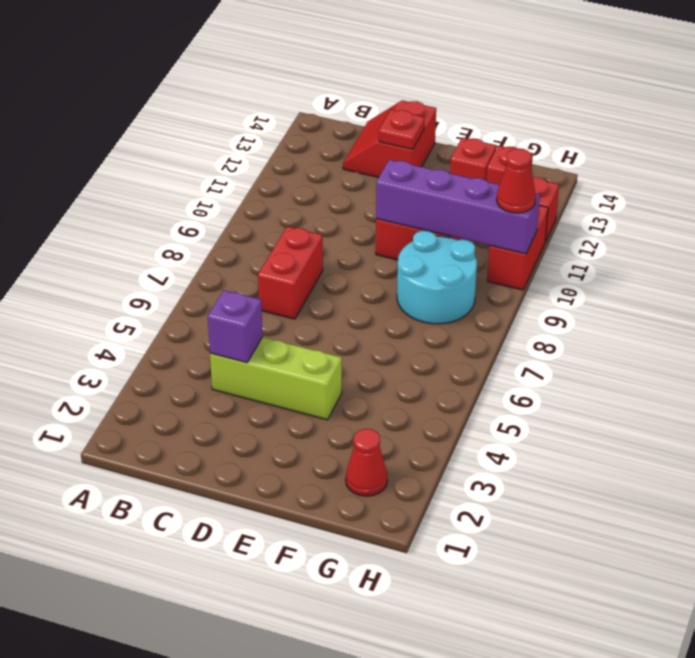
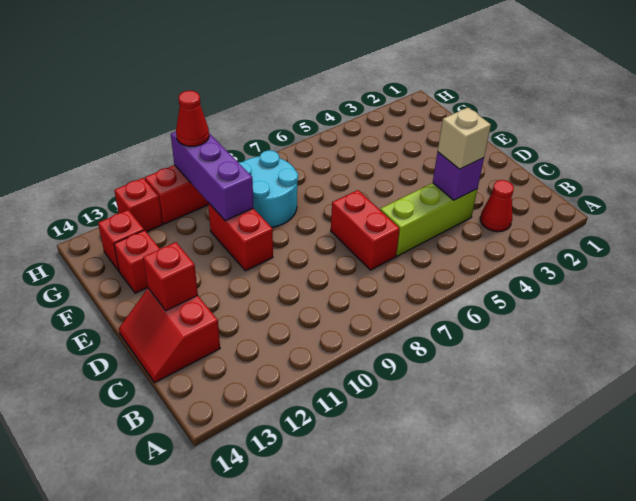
lime 1x3 brick [210,337,342,420] -> lime 1x3 brick turned to [380,183,477,256]
none -> tan 1x1 brick [438,107,491,169]
red 1x2 brick [258,226,323,319] -> red 1x2 brick turned to [331,190,400,270]
red 2x2 slope [343,100,436,177] -> red 2x2 slope turned to [119,288,220,382]
red 1x1 plate [379,110,425,149] -> red 1x1 brick [143,242,198,311]
purple 1x4 brick [376,160,540,254] -> purple 1x3 brick [171,132,253,221]
red 1x1 cone [346,429,387,496] -> red 1x1 cone moved to [480,180,514,232]

